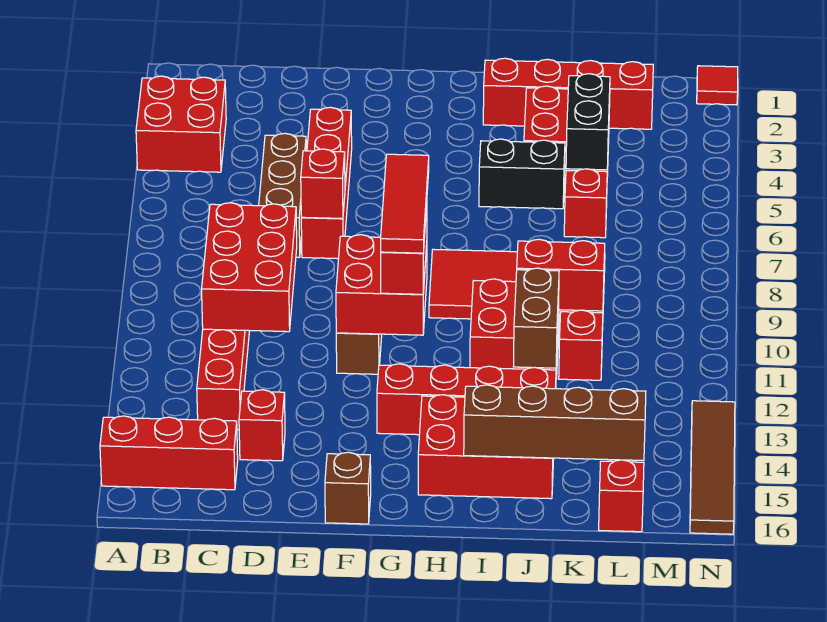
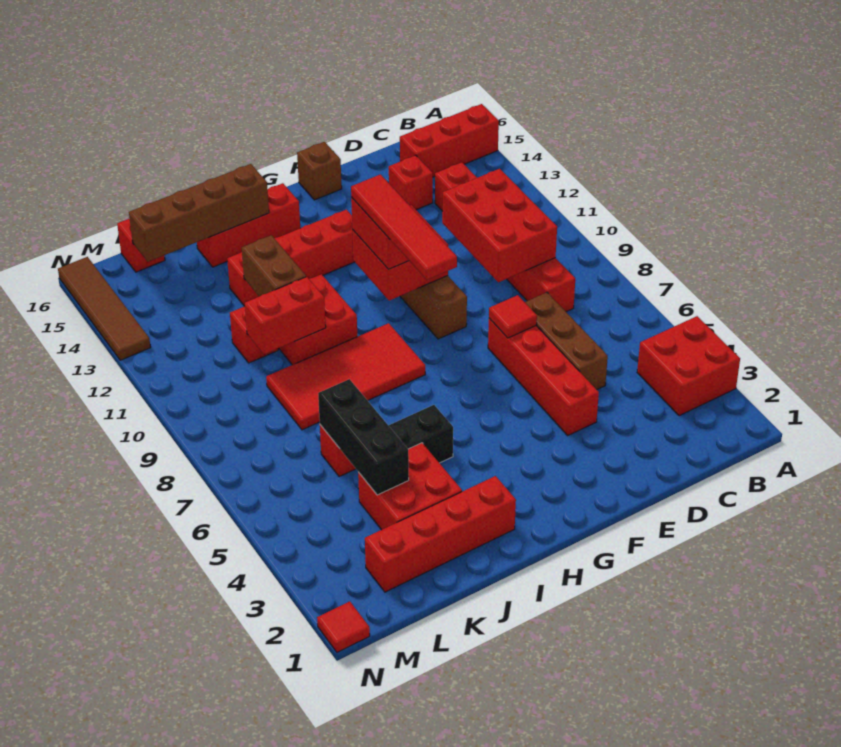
red 1x1 brick [301,149,345,219] -> red 1x1 tile [489,295,537,338]
red 1x3 tile [381,154,429,253] -> red 1x4 tile [351,174,457,280]
red 2x3 brick [418,395,554,499] -> red 1x3 brick [197,183,300,267]
black 1x2 brick [566,74,610,170] -> black 1x3 brick [318,379,409,495]

